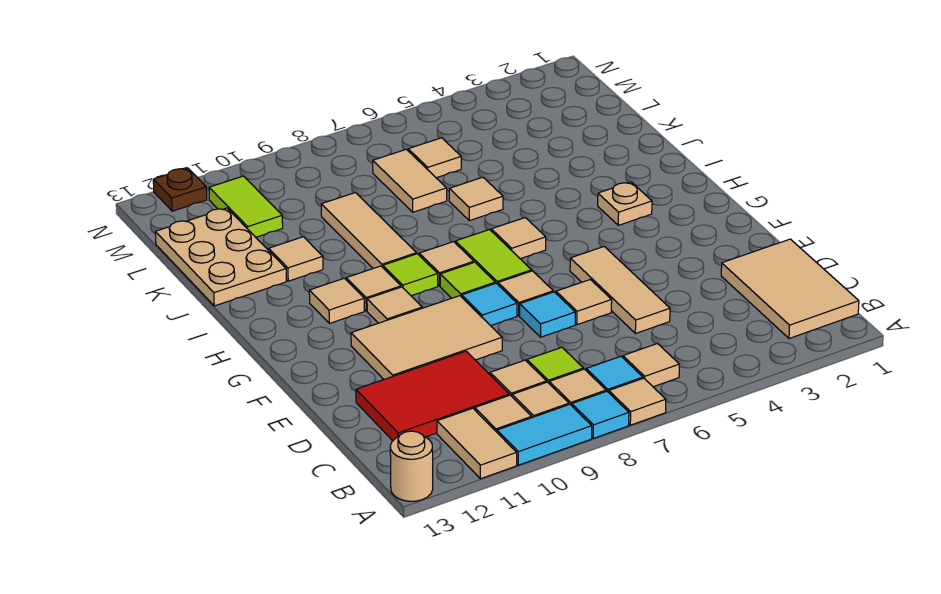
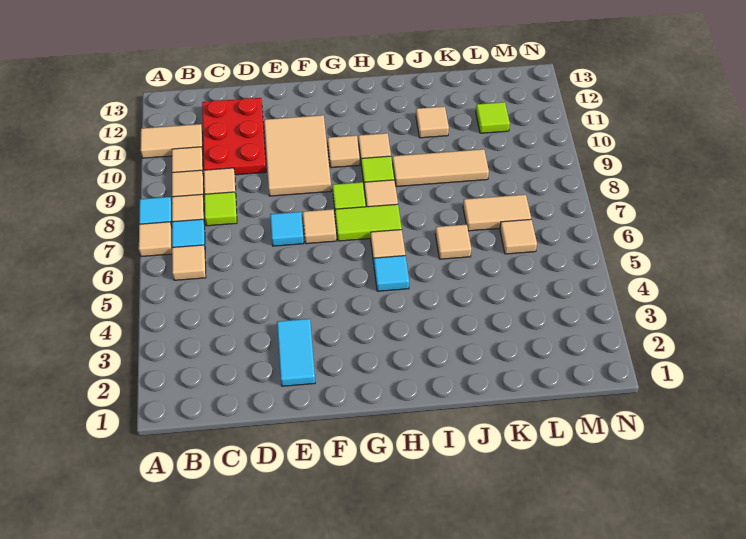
cyan 1x2 tile [497,404,592,465] -> cyan 1x2 tile moved to [277,319,315,386]
tan 1x1 round brick [390,431,433,501] -> none
tan 2x3 tile [721,239,859,338] -> none
red 2x3 tile [356,351,509,441] -> red 2x3 plate [202,98,266,175]
tan 1x3 tile [570,247,670,333] -> none
tan 1x1 tile [556,280,612,325] -> none
cyan 1x1 tile [462,283,517,326] -> cyan 1x1 tile moved to [374,256,409,291]
tan 1x1 plate [598,182,652,225] -> none
tan 1x1 tile [309,278,364,323] -> none
tan 2x3 plate [155,208,286,306] -> none
lime 1x2 tile [209,176,283,237] -> lime 1x1 tile [476,102,510,133]
brown 1x1 plate [153,168,207,211] -> none

